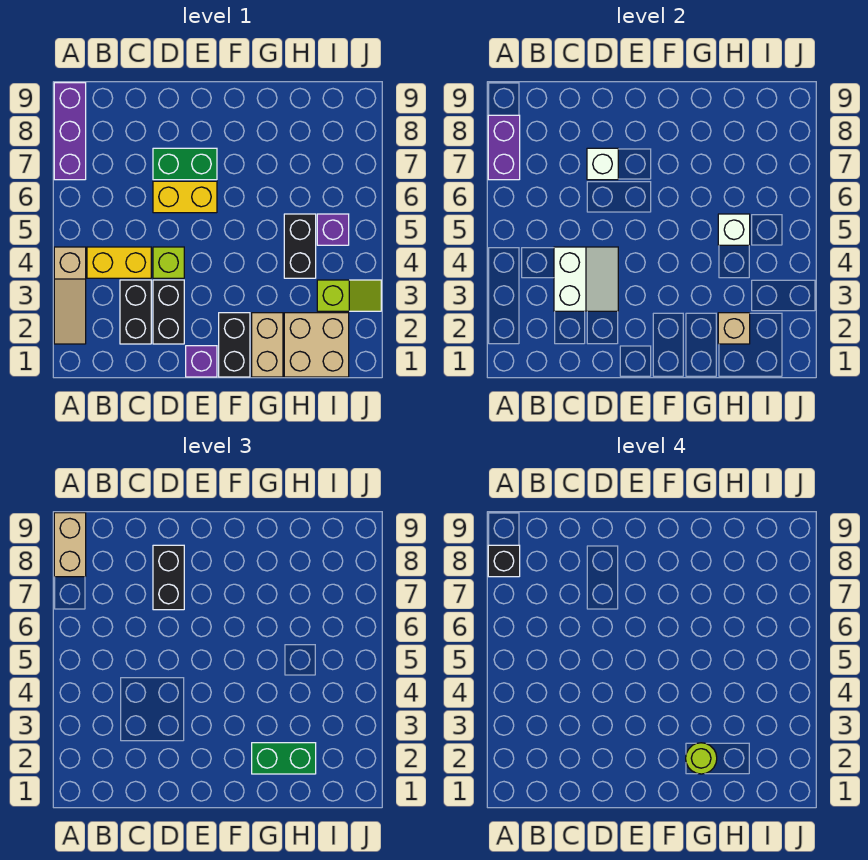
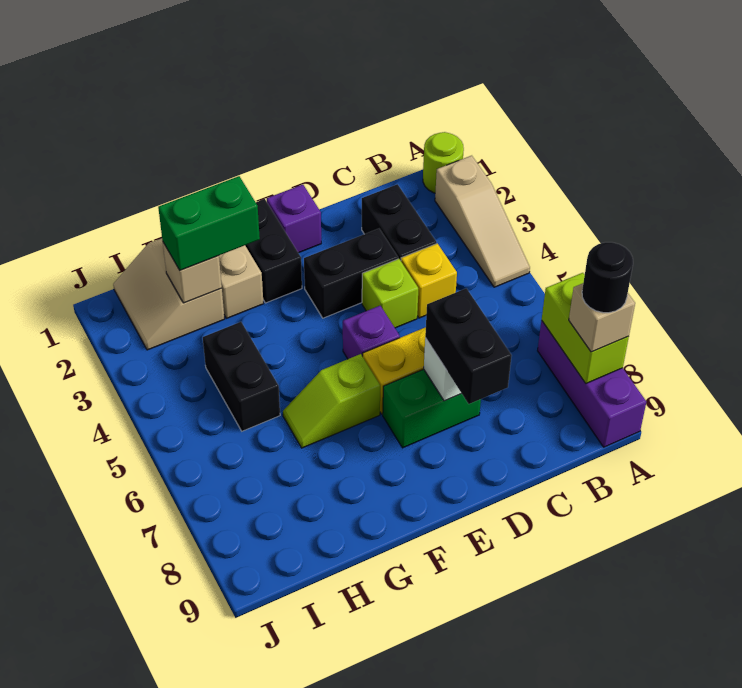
tan 1x3 slope [54,247,86,344] -> tan 1x3 slope turned to [435,156,530,287]
purple 1x2 brick [488,115,520,180] -> lime 1x2 brick [542,273,629,383]
tan 1x2 brick [54,513,86,577] -> tan 1x1 brick [569,283,635,352]
black 1x1 brick [488,545,520,577] -> black 1x1 round brick [582,242,633,313]
yellow 1x2 brick [87,247,151,278] -> yellow 1x1 brick [401,243,457,318]
white 2x2 slope [554,247,618,311] -> none
black 1x2 brick [153,280,184,344] -> black 1x2 brick turned to [304,229,398,318]
lime 1x1 round brick [686,743,717,774] -> lime 1x1 round brick moved to [423,132,464,193]
tan 2x2 brick [284,313,349,377] -> tan 2x2 slope [113,238,224,350]
white 1x1 brick [718,214,750,245] -> none
lime 1x2 slope [317,280,381,311] -> lime 1x2 slope moved to [283,354,380,448]
purple 1x1 brick [317,214,349,245] -> purple 1x1 brick moved to [343,306,400,359]

